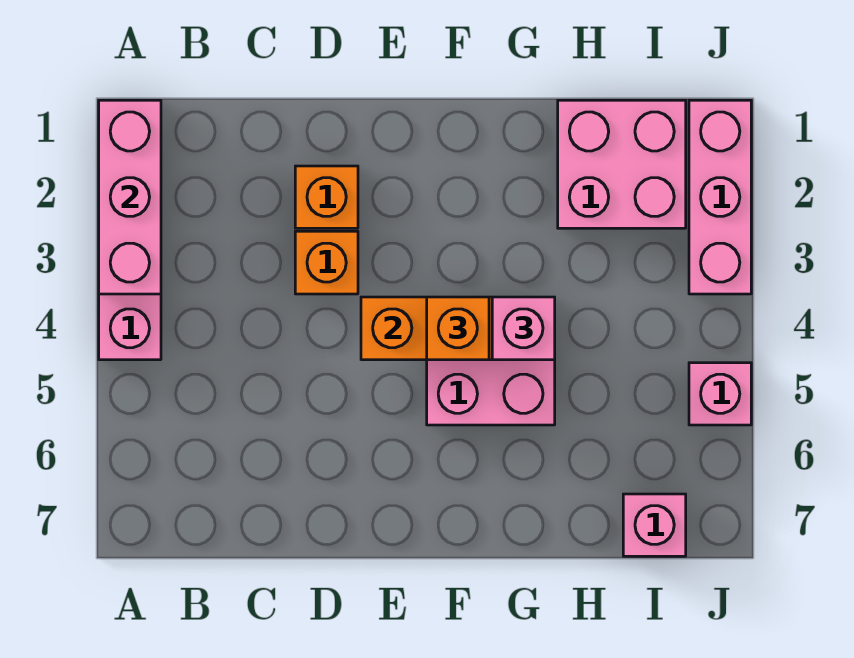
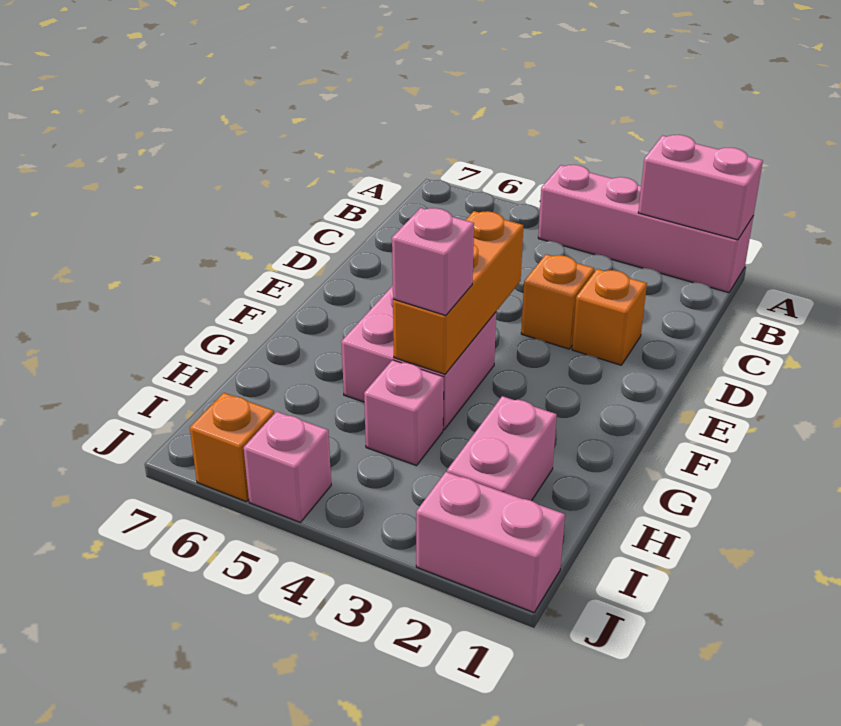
pink 1x3 brick [99,100,161,294] -> pink 1x2 brick [638,135,763,240]
orange 1x1 brick [427,297,489,360] -> orange 1x1 brick moved to [190,393,274,502]
pink 2x2 brick [558,100,686,228] -> pink 1x2 brick [447,396,557,501]
pink 1x1 brick [623,494,686,556] -> pink 1x1 brick moved to [364,360,444,466]
pink 1x3 brick [689,100,751,294] -> pink 1x2 brick [416,472,565,612]

